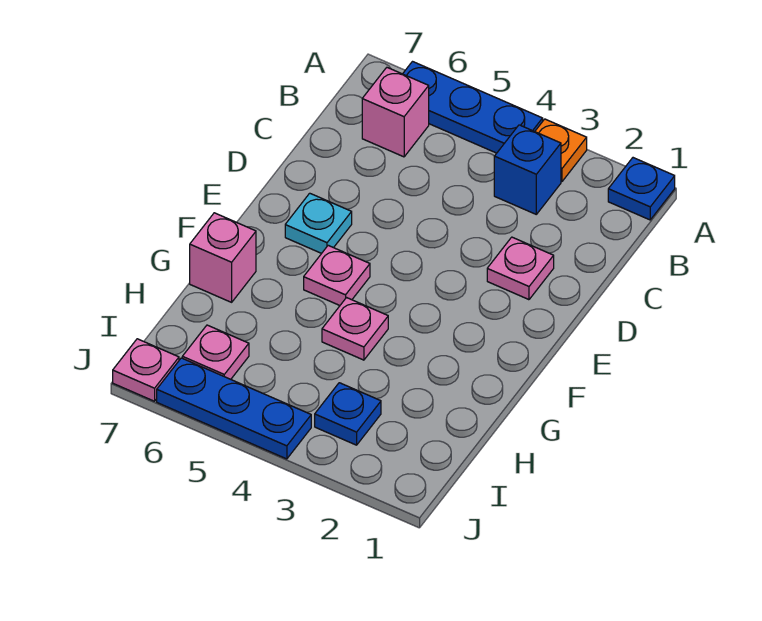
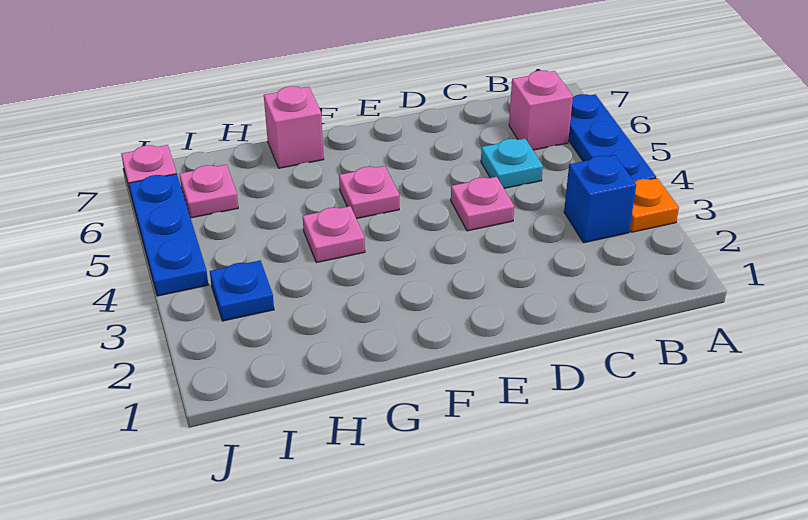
blue 1x1 plate [608,158,675,220] -> none
pink 1x1 plate [487,237,554,300] -> pink 1x1 plate moved to [451,177,514,231]
cyan 1x1 plate [285,193,352,253] -> cyan 1x1 plate moved to [481,138,543,188]

